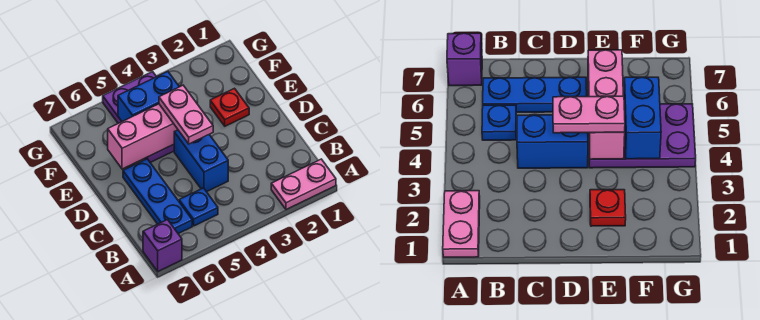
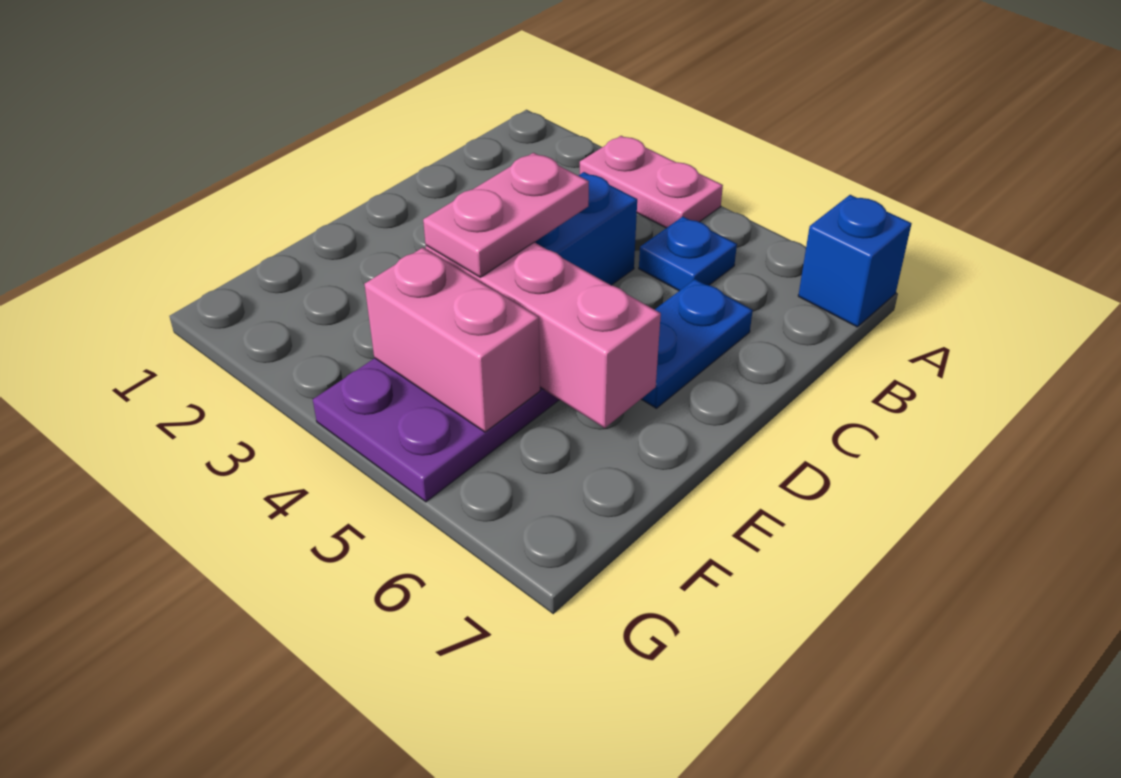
pink 1x2 plate [271,159,336,210] -> pink 1x2 plate moved to [580,136,723,228]
purple 1x1 brick [143,220,182,271] -> blue 1x1 brick [798,195,912,327]
blue 1x3 plate [123,159,192,234] -> blue 1x2 plate [641,279,753,408]
red 1x1 plate [210,88,249,126] -> none
blue 1x2 brick [118,72,179,121] -> pink 1x2 brick [364,248,540,432]

